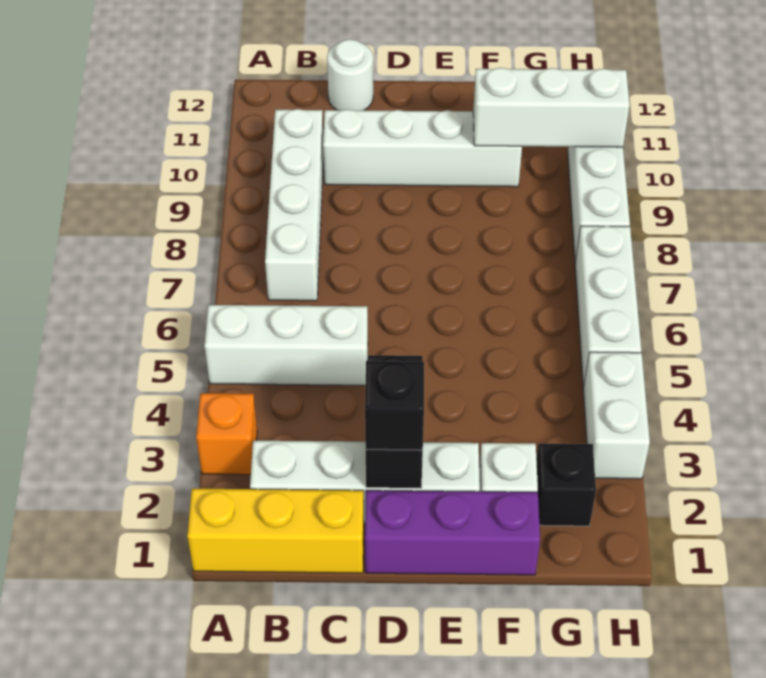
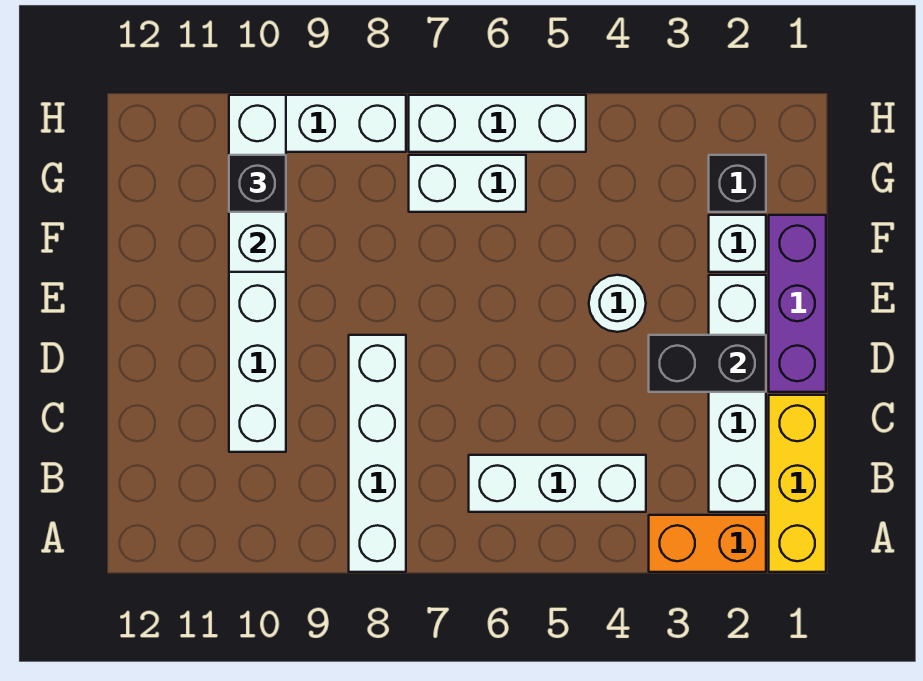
orange 1x1 brick [196,393,257,475] -> orange 1x2 brick [649,515,766,572]
white 1x3 brick [205,305,368,385] -> white 1x3 brick turned to [469,455,646,512]
white 1x4 brick [265,109,324,301] -> white 1x4 brick turned to [349,335,406,572]
white 1x1 round brick [327,39,373,110] -> white 1x1 round brick moved to [589,275,646,332]
black 1x1 brick [365,361,424,450] -> black 1x1 brick moved to [229,155,286,212]
white 1x2 brick [583,352,650,479] -> white 1x2 brick moved to [409,155,526,212]

